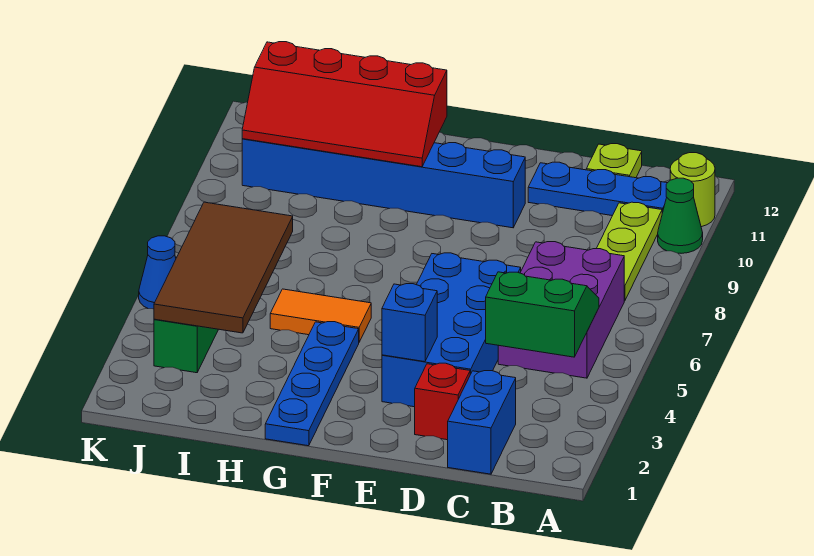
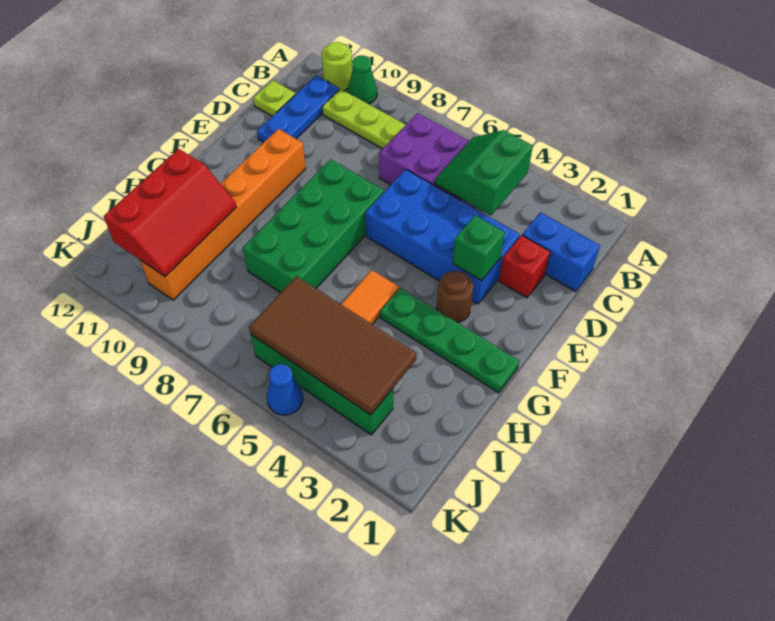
blue 1x1 brick [382,284,437,362] -> green 1x1 brick [453,215,505,280]
none -> green 2x4 brick [243,159,384,292]
blue 1x6 brick [242,139,525,228] -> orange 1x6 brick [140,129,306,300]
none -> brown 1x1 round brick [437,271,474,323]
blue 1x4 plate [265,322,359,446] -> green 1x4 plate [380,288,519,393]
red 2x4 slope [242,42,447,167] -> red 2x3 slope [104,149,236,277]

